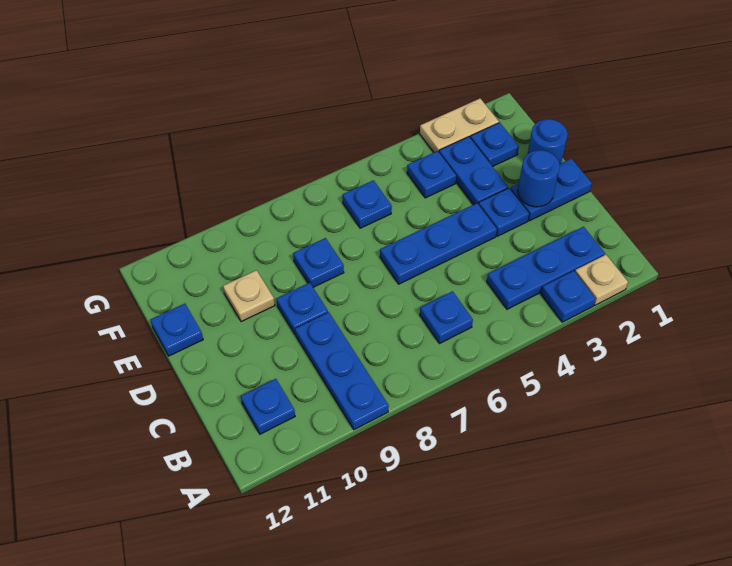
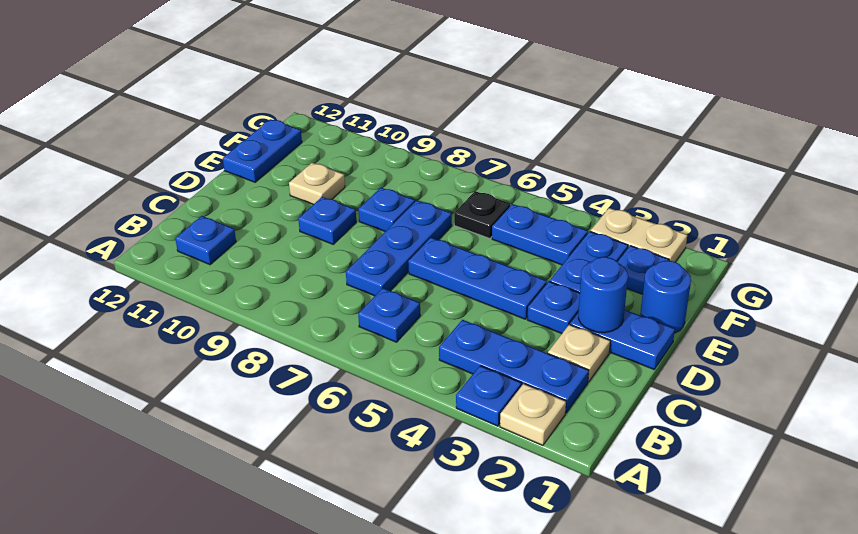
blue 1x3 plate [295,312,389,430] -> blue 1x3 plate moved to [346,200,452,296]
none -> tan 1x1 plate [548,325,610,382]
blue 1x1 plate [151,304,203,356] -> blue 1x2 plate [223,119,302,182]
blue 1x1 plate [407,151,456,198] -> blue 1x2 plate [492,204,588,265]
blue 1x1 plate [342,180,392,228] -> black 1x1 plate [454,191,510,238]

